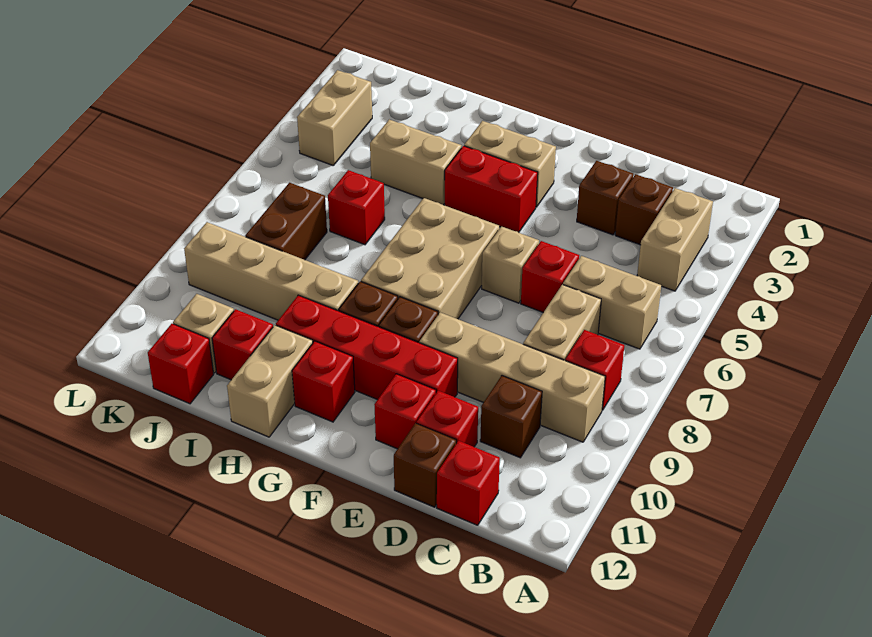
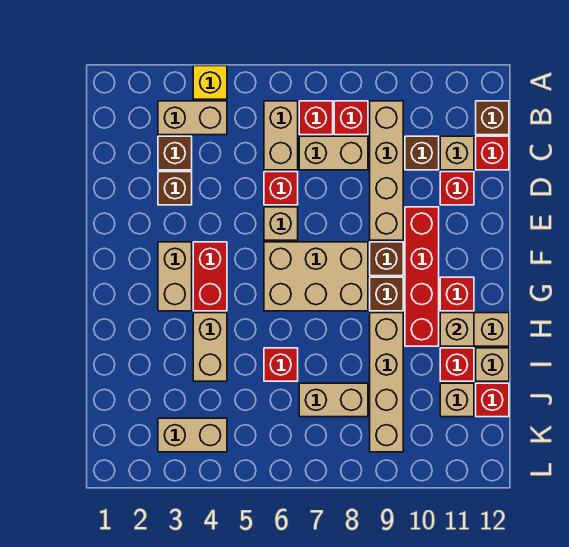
none -> yellow 1x1 brick [193,66,227,99]
none -> tan 1x1 brick [440,136,474,170]
brown 1x1 brick [394,423,456,507] -> brown 1x1 brick moved to [476,101,509,135]
red 1x1 brick [374,374,436,449] -> red 1x1 brick moved to [299,101,333,135]
none -> tan 1x1 brick [440,313,474,346]
none -> tan 1x1 brick [476,348,509,381]
brown 1x2 brick [245,183,327,260] -> tan 1x2 brick [299,383,368,417]

